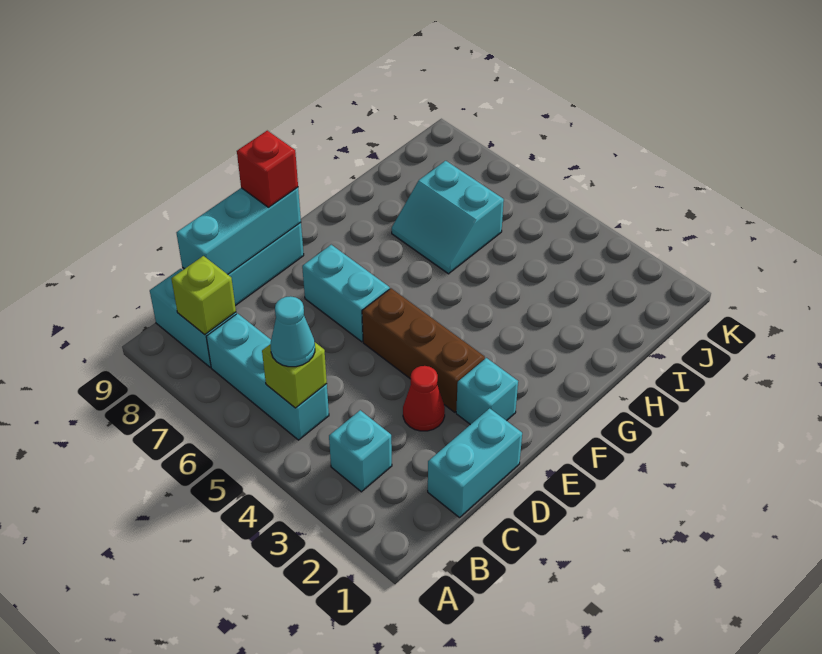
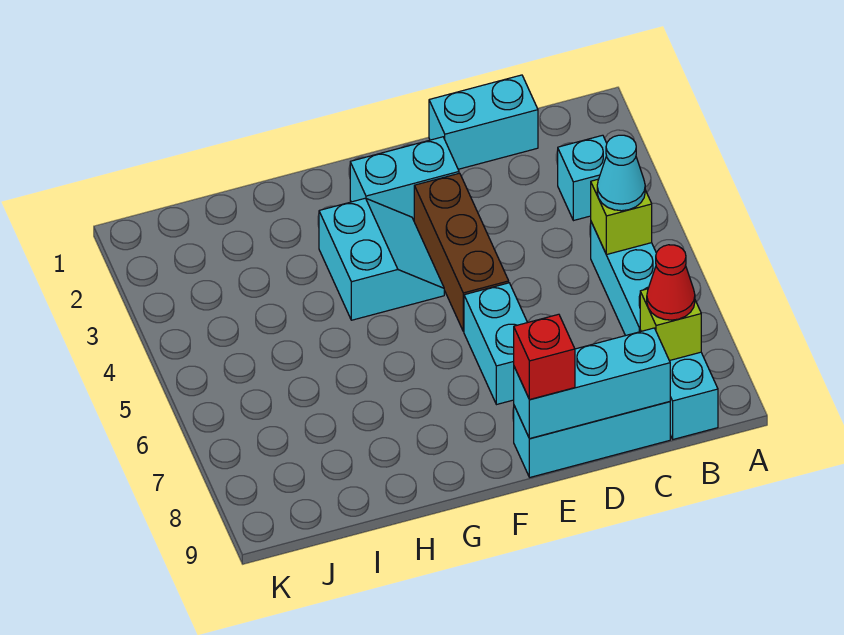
red 1x1 cone [403,366,445,431] -> red 1x1 cone moved to [647,245,695,320]
cyan 1x1 brick [456,358,518,425] -> cyan 1x2 brick [350,137,459,220]
cyan 2x2 slope [392,161,504,274] -> cyan 2x2 slope moved to [319,198,444,320]

